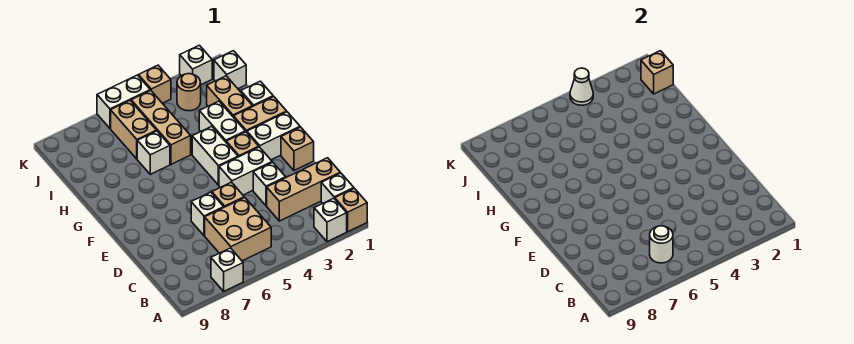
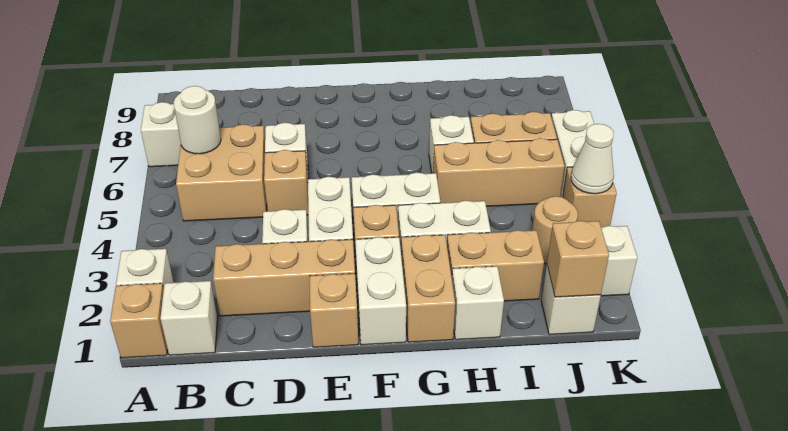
tan 1x3 brick [267,158,340,221] -> tan 1x3 brick turned to [213,239,355,316]

